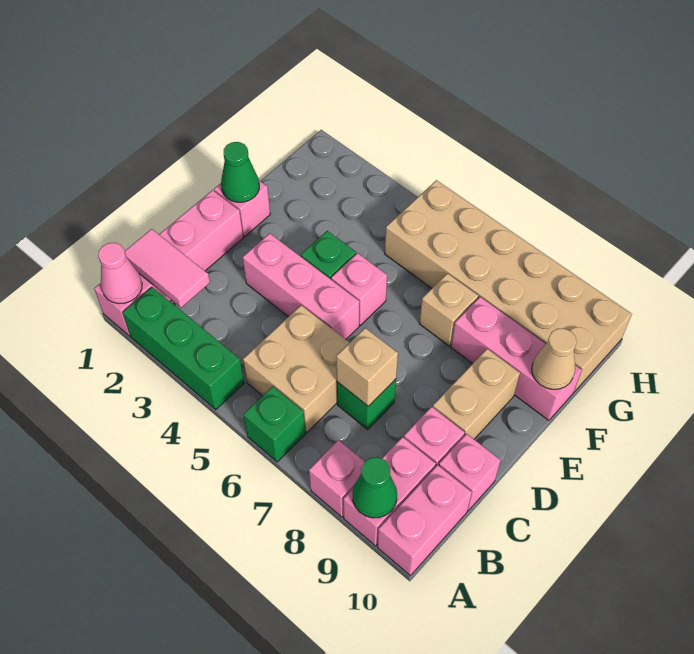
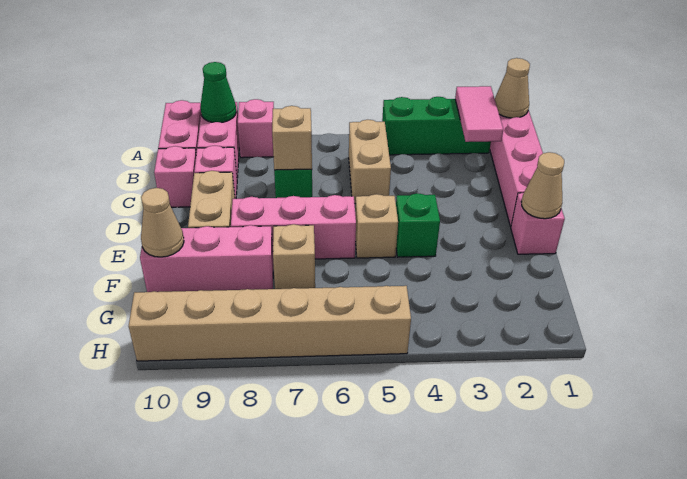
pink 1x1 cone [98,243,142,304] -> tan 1x1 cone [495,58,530,118]
green 1x1 brick [243,386,305,462] -> none
pink 1x2 tile [125,229,210,308] -> pink 1x2 tile turned to [455,86,503,142]
tan 2x2 brick [243,305,349,432] -> tan 1x2 brick [349,120,391,204]
pink 1x3 brick [242,233,360,339] -> pink 1x3 brick moved to [231,195,356,259]
green 1x1 cone [221,142,259,202] -> tan 1x1 cone [521,152,564,219]
pink 1x1 brick [331,253,387,325] -> tan 1x1 brick [355,194,398,258]
tan 2x6 brick [385,180,632,392] -> tan 1x6 brick [129,286,411,361]

